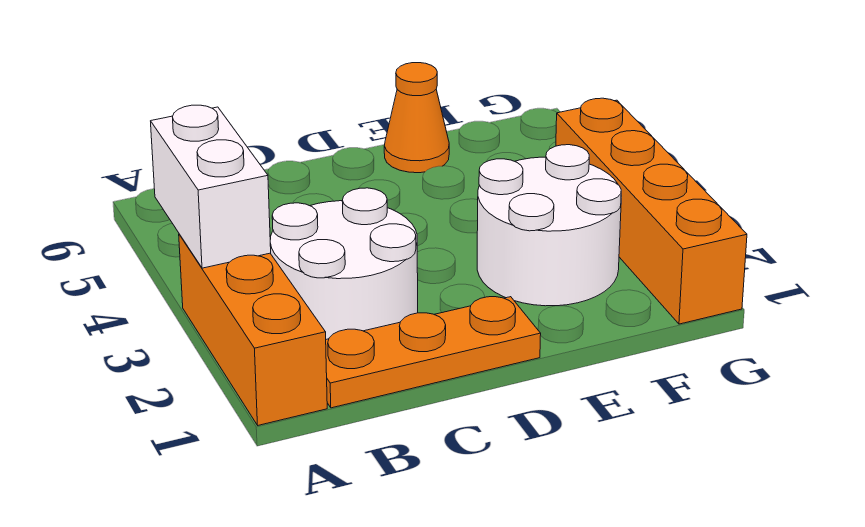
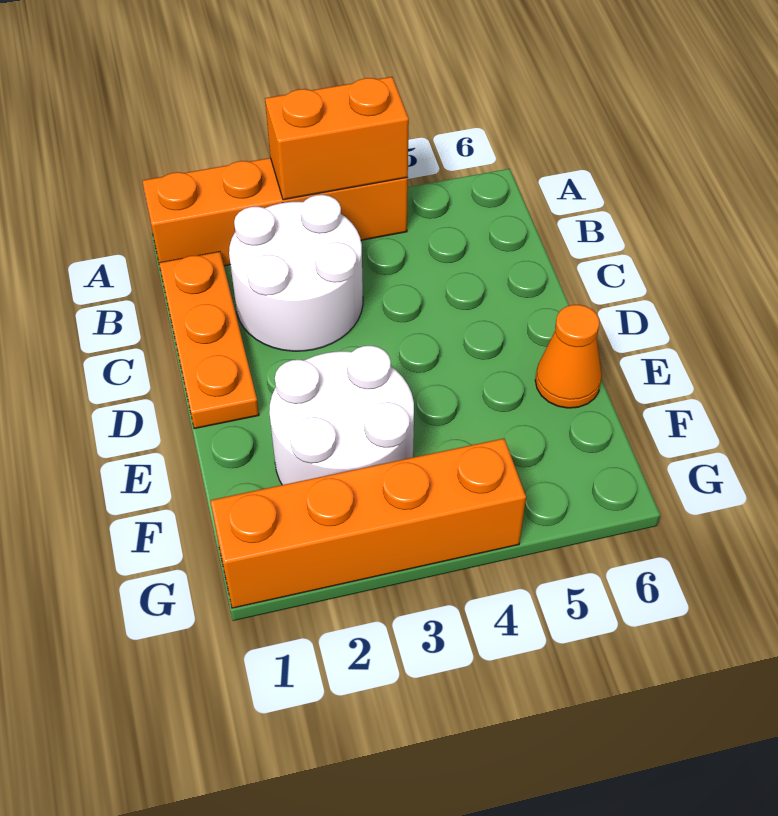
orange 1x3 brick [179,234,327,425] -> orange 1x4 brick [143,158,408,266]
white 1x2 brick [151,105,271,268] -> orange 1x2 brick [265,77,409,200]

